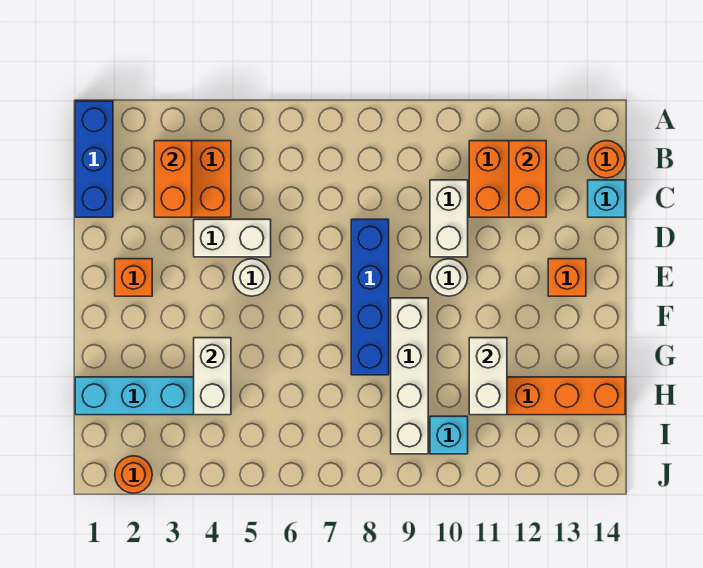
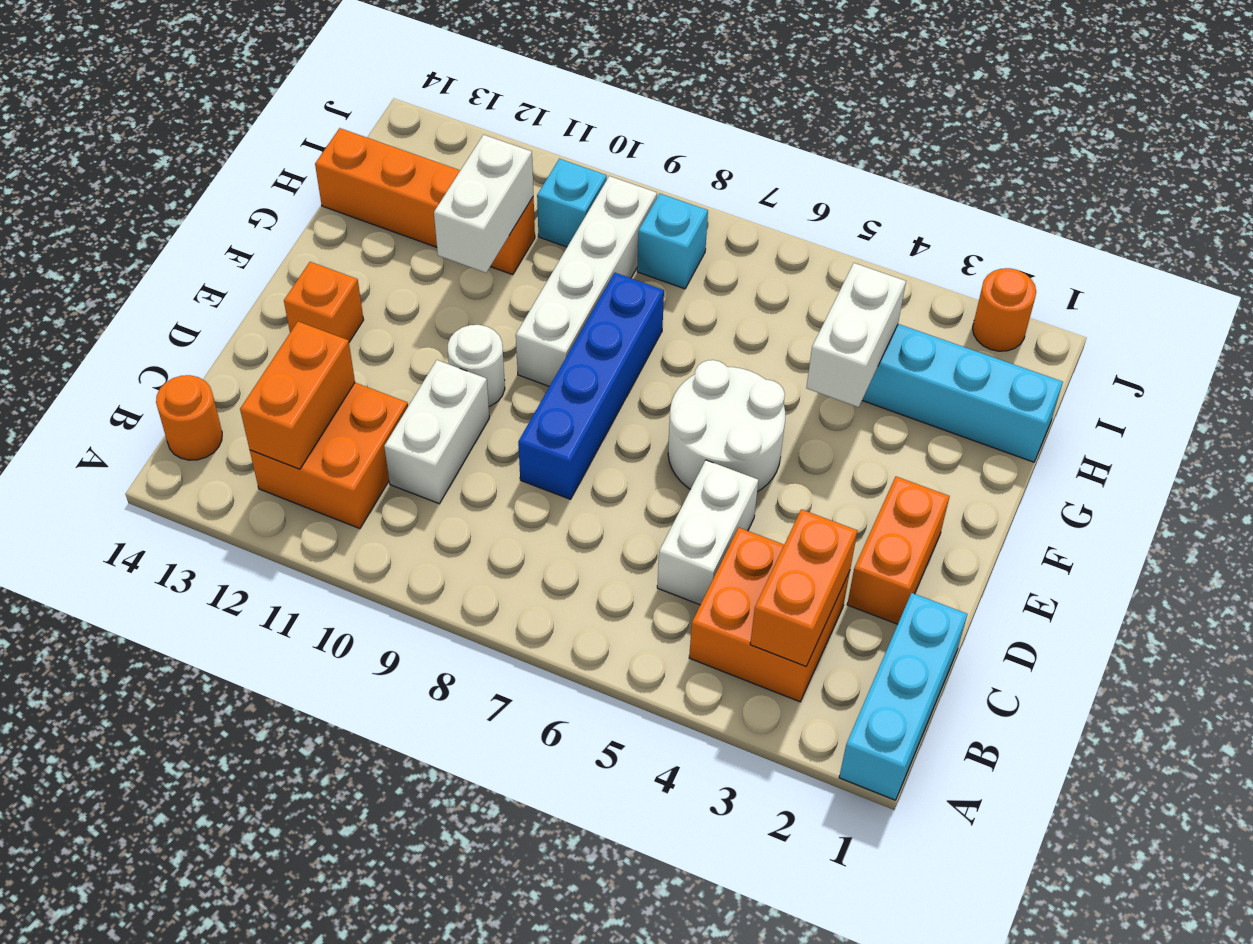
blue 1x3 brick [75,101,113,217] -> cyan 1x3 brick [839,593,967,800]
cyan 1x1 brick [588,180,625,217] -> cyan 1x1 brick moved to [637,194,708,289]
white 1x2 brick [194,219,271,257] -> white 1x2 brick turned to [657,460,759,605]
orange 1x1 brick [115,259,152,296] -> orange 1x2 brick [847,477,950,624]
white 1x1 round brick [233,259,270,296] -> white 2x2 round brick [668,360,785,492]

